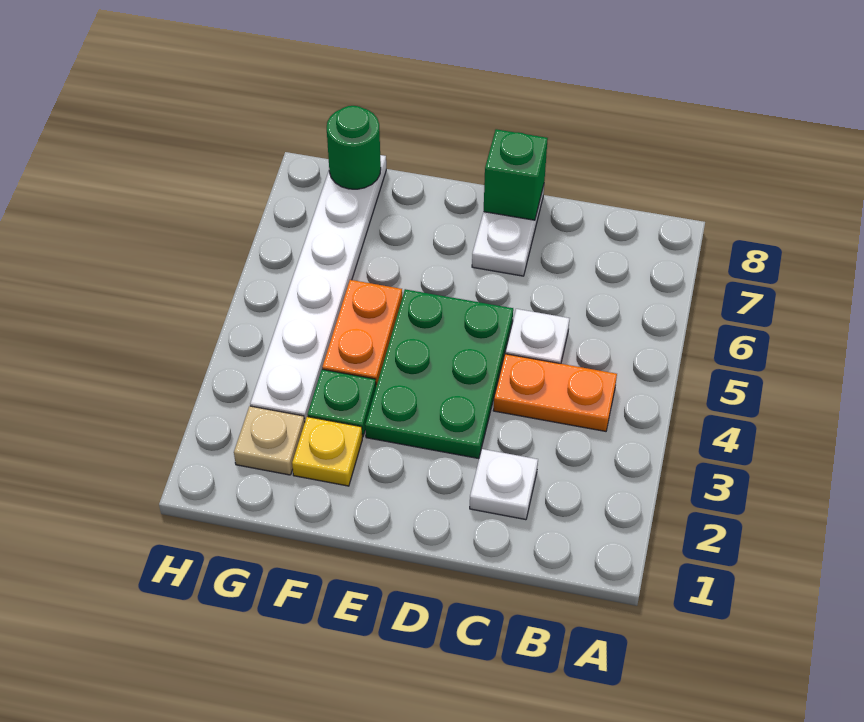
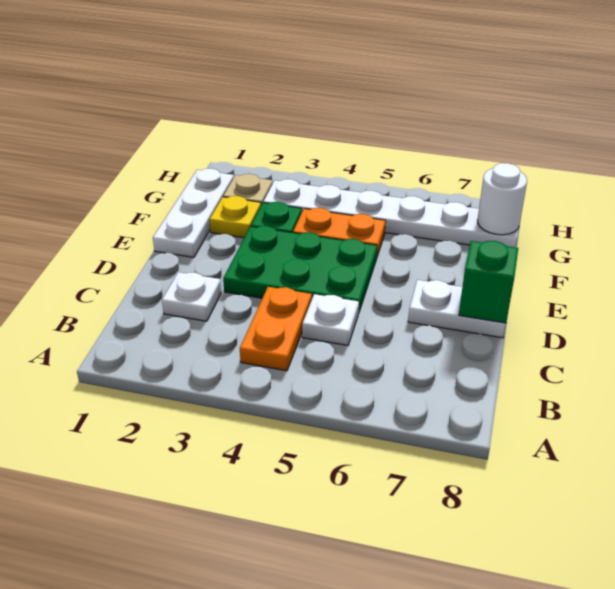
none -> white 1x3 plate [153,169,234,257]
green 1x1 round brick [327,106,381,189] -> white 1x1 round brick [478,163,527,235]

